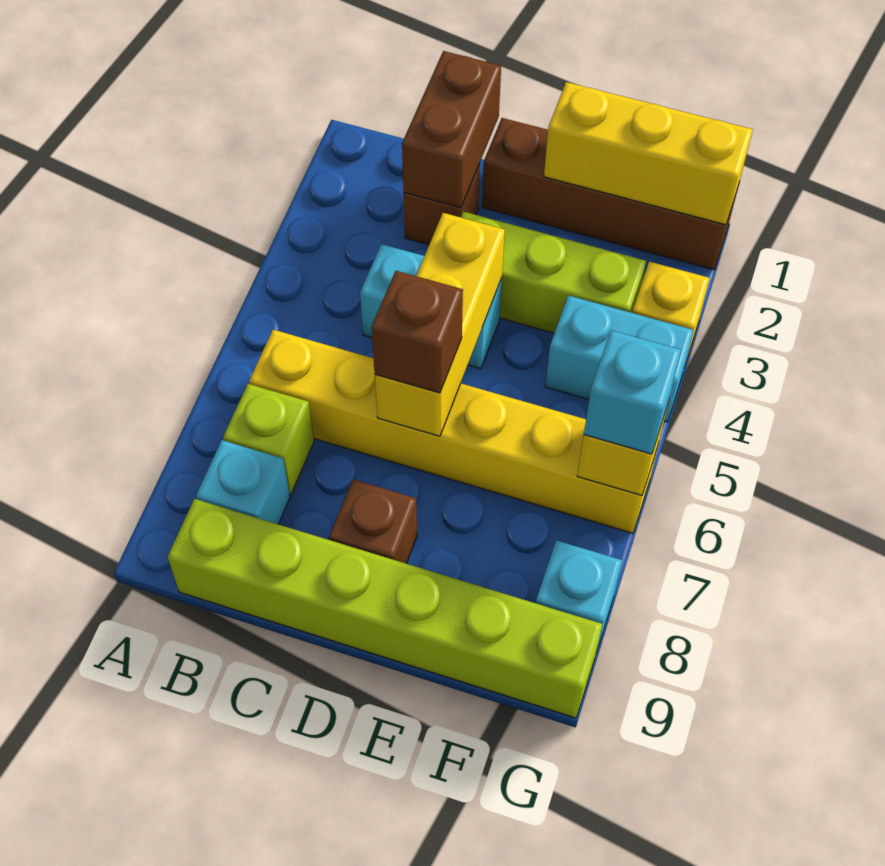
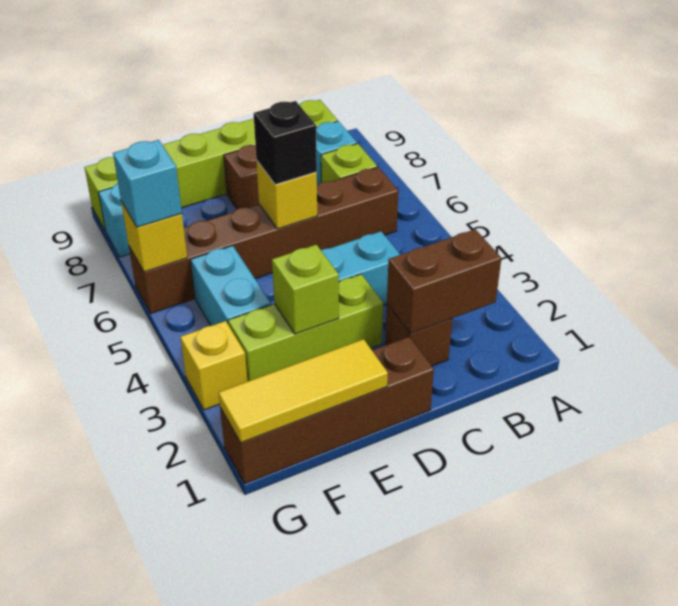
yellow 1x6 brick [249,330,658,533] -> brown 1x6 brick [129,167,398,313]
brown 1x2 brick [402,51,501,208] -> brown 1x2 brick turned to [387,229,501,334]
yellow 1x3 brick [375,213,505,436] -> yellow 1x1 brick [256,160,317,229]
brown 1x1 brick [372,271,463,393] -> black 1x1 brick [254,101,317,185]
yellow 1x3 brick [544,82,753,225] -> yellow 1x3 tile [219,339,388,443]
none -> lime 1x1 brick [272,245,339,334]
cyan 1x2 brick [546,295,694,422] -> cyan 1x2 brick turned to [191,246,271,326]

